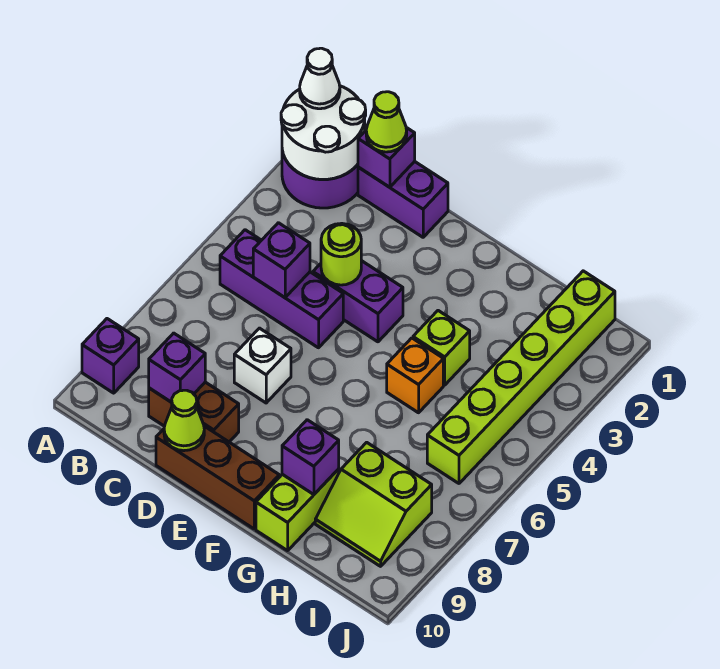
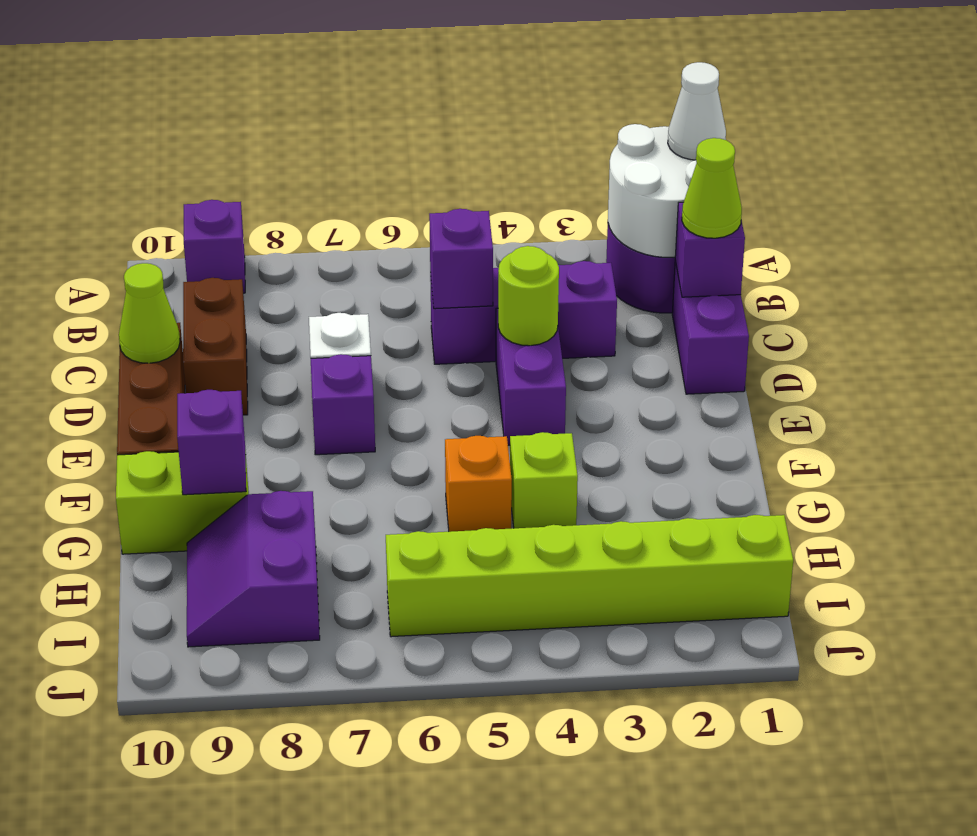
purple 1x3 brick [220,230,343,348] -> purple 1x3 brick turned to [430,261,617,364]
purple 1x1 brick [149,333,205,402] -> purple 1x1 brick moved to [311,354,375,455]
lime 2x2 slope [315,442,432,566] -> purple 2x2 slope [187,491,320,647]

